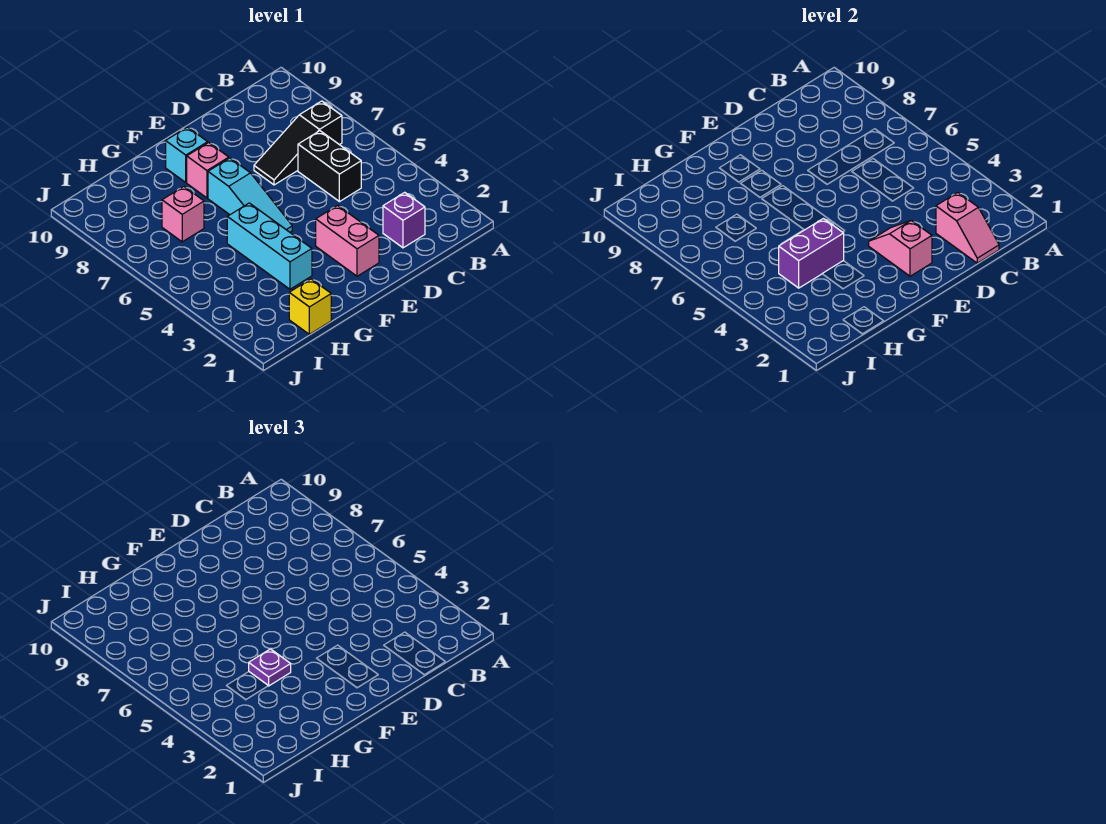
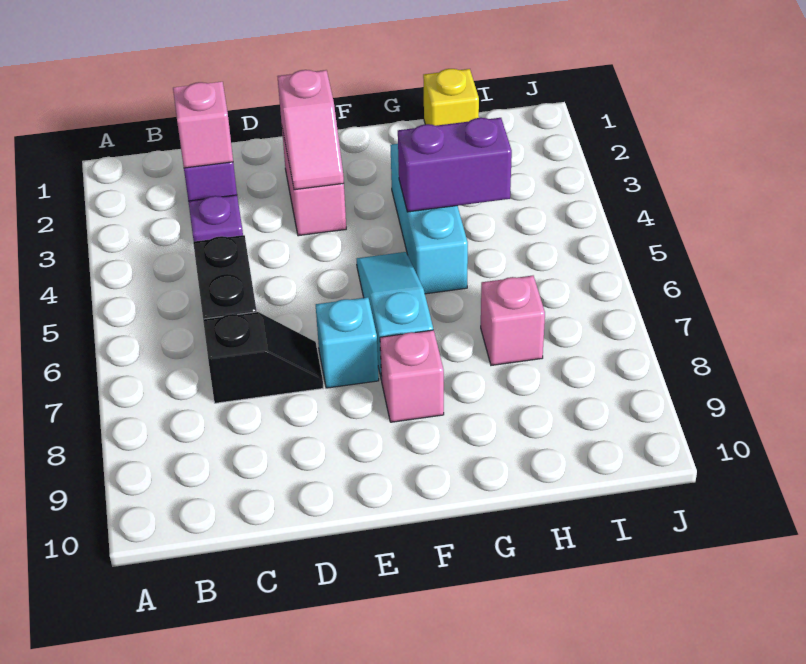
black 1x3 slope [254,101,342,185] -> black 1x2 slope [203,312,323,403]
cyan 1x1 brick [166,127,208,182] -> cyan 1x1 brick moved to [316,297,379,388]
purple 1x1 plate [249,649,291,686] -> purple 1x1 plate moved to [188,195,243,241]

